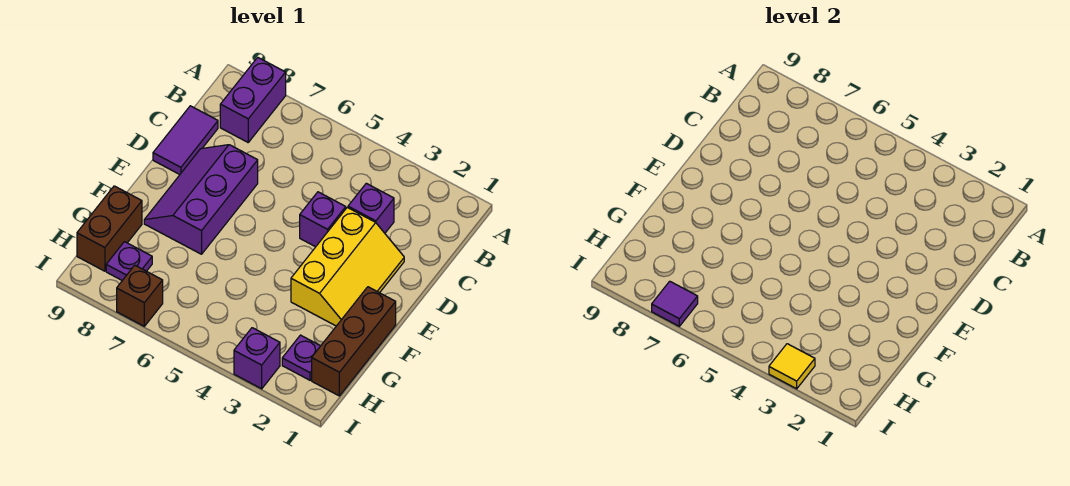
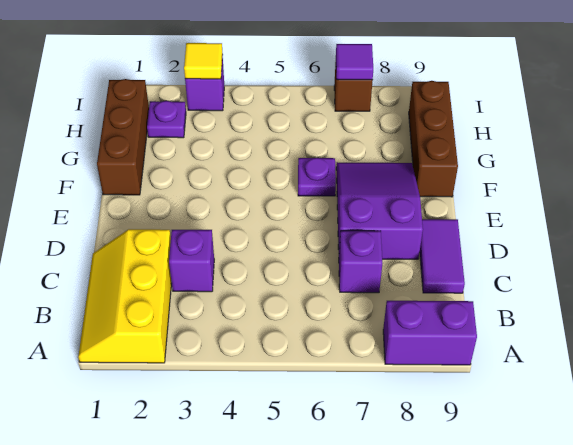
purple 1x2 brick [220,57,286,142] -> purple 1x2 brick turned to [383,301,477,365]
yellow 2x3 slope [291,207,404,326] -> yellow 2x3 slope moved to [78,229,172,363]
purple 1x1 brick [300,192,346,247] -> purple 1x1 brick moved to [339,231,382,293]
purple 2x3 slope [144,145,258,254] -> purple 2x3 slope turned to [336,162,423,259]
brown 1x2 brick [77,186,142,271] -> brown 1x3 brick [409,81,458,197]
purple 1x1 plate [106,242,152,280] -> purple 1x1 plate moved to [298,158,336,196]

